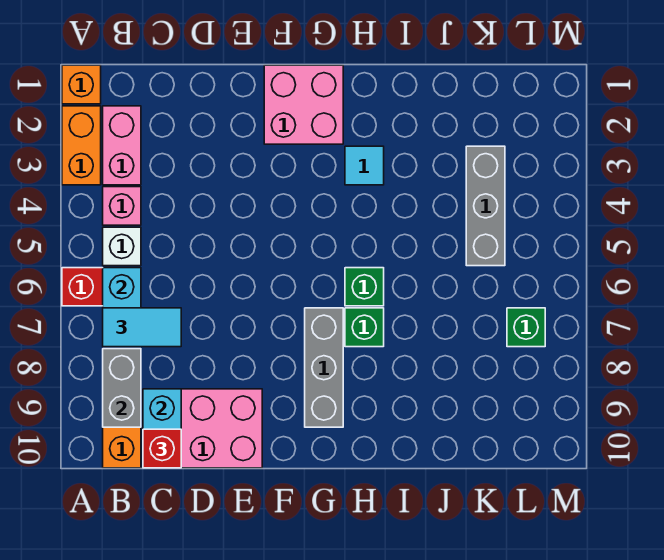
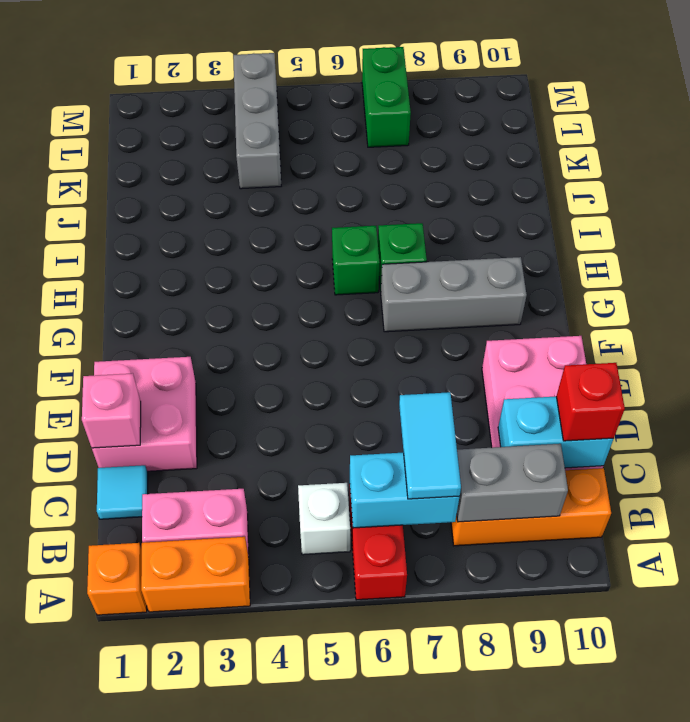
pink 1x1 brick [103,187,141,225] -> pink 1x1 brick moved to [82,373,141,448]
pink 2x2 brick [264,65,343,144] -> pink 2x2 brick moved to [92,357,197,471]
cyan 1x1 tile [345,146,384,185] -> cyan 1x1 tile moved to [97,465,148,519]
grey 1x3 brick [466,146,505,266] -> grey 1x3 brick turned to [233,53,281,189]
green 1x1 brick [507,308,545,347] -> green 1x2 brick [362,47,411,147]

